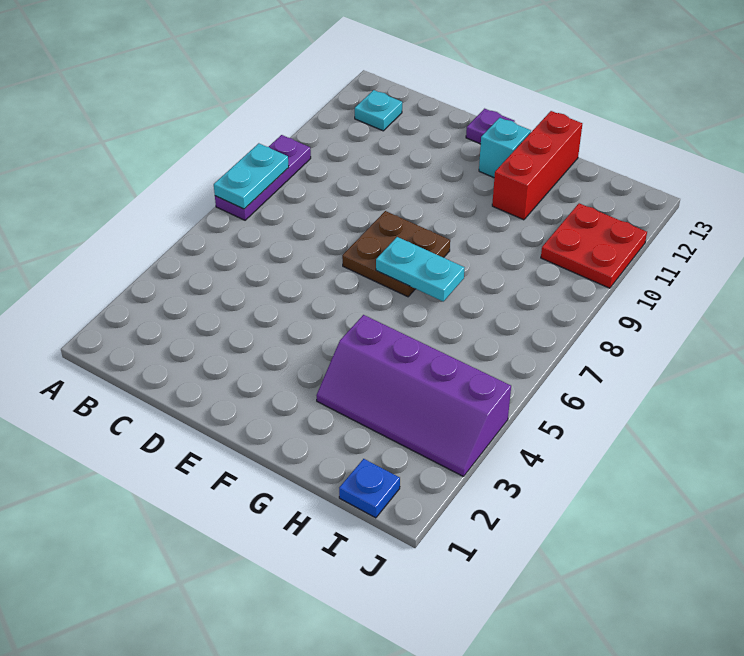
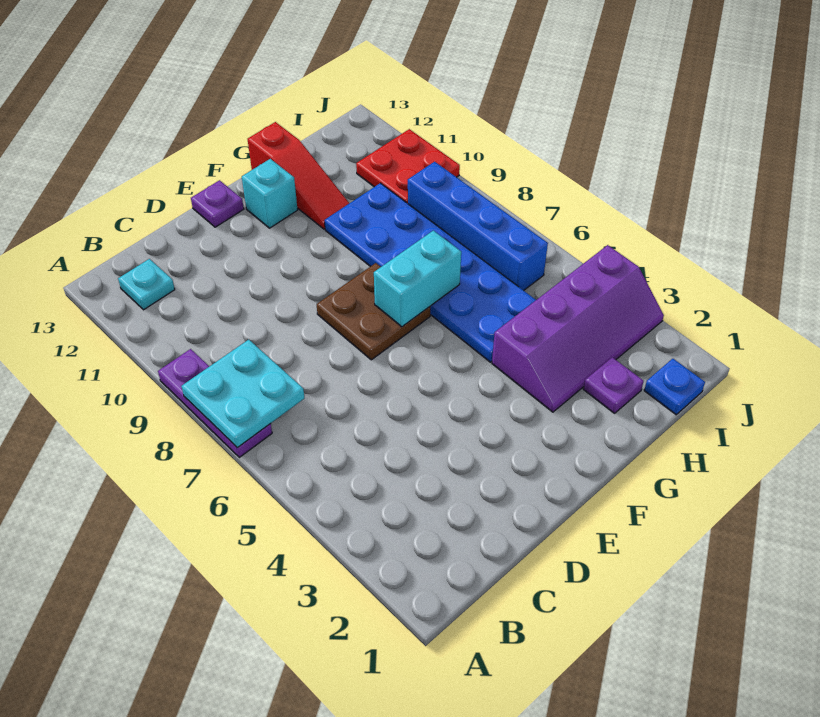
cyan 1x2 plate [214,143,289,209] -> cyan 2x2 plate [181,340,304,448]
cyan 1x2 plate [376,237,464,301] -> cyan 1x2 brick [374,231,461,327]
none -> blue 2x6 plate [324,183,536,362]
red 1x3 brick [492,111,582,220] -> red 1x3 slope [248,122,349,229]
none -> purple 1x1 plate [583,357,644,413]
none -> blue 1x4 brick [408,162,548,290]

